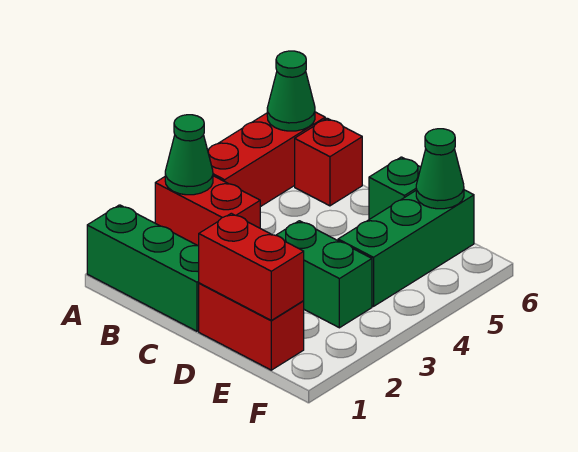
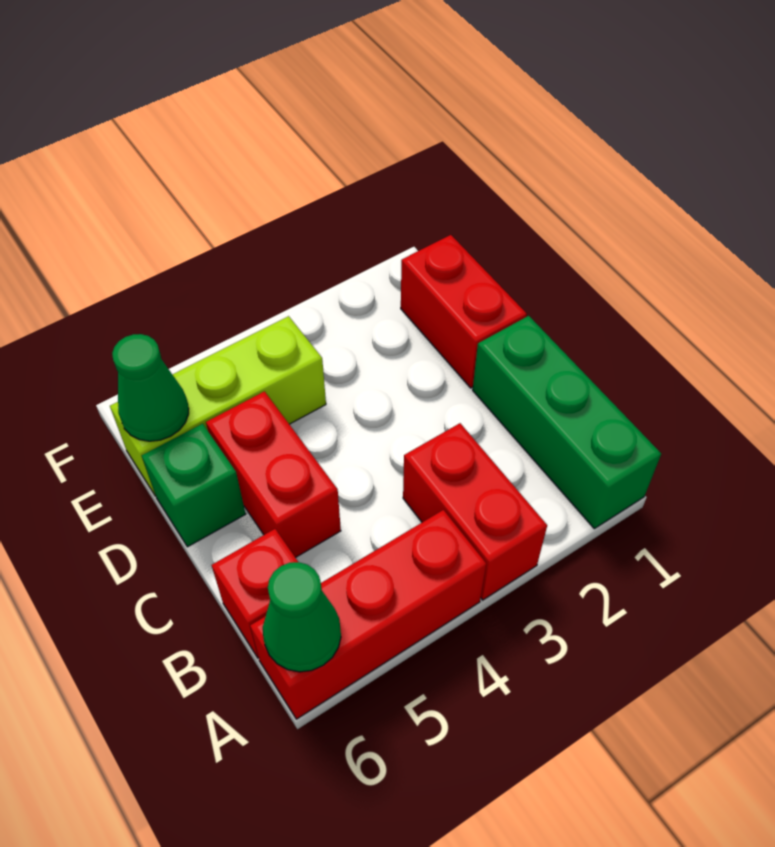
green 1x1 cone [165,115,213,195] -> none
red 1x2 brick [199,213,304,320] -> red 1x2 brick moved to [206,391,341,558]
green 1x2 brick [276,221,372,328] -> none
green 1x3 brick [338,190,474,306] -> lime 1x3 brick [110,316,326,496]

